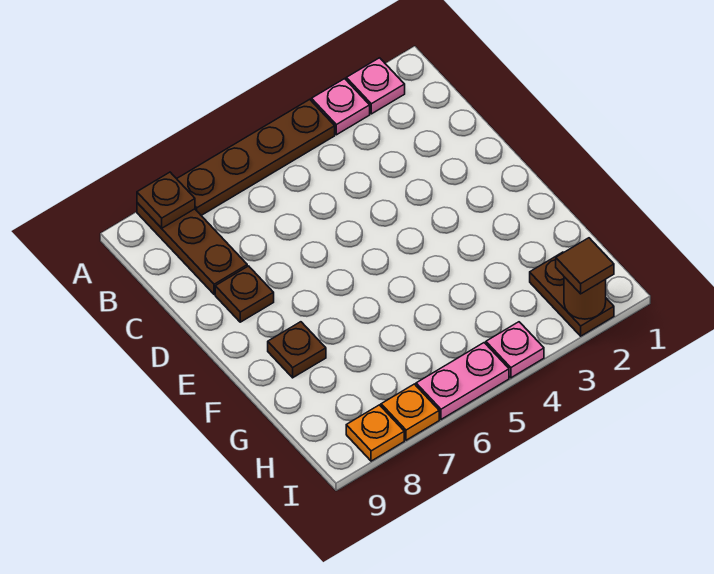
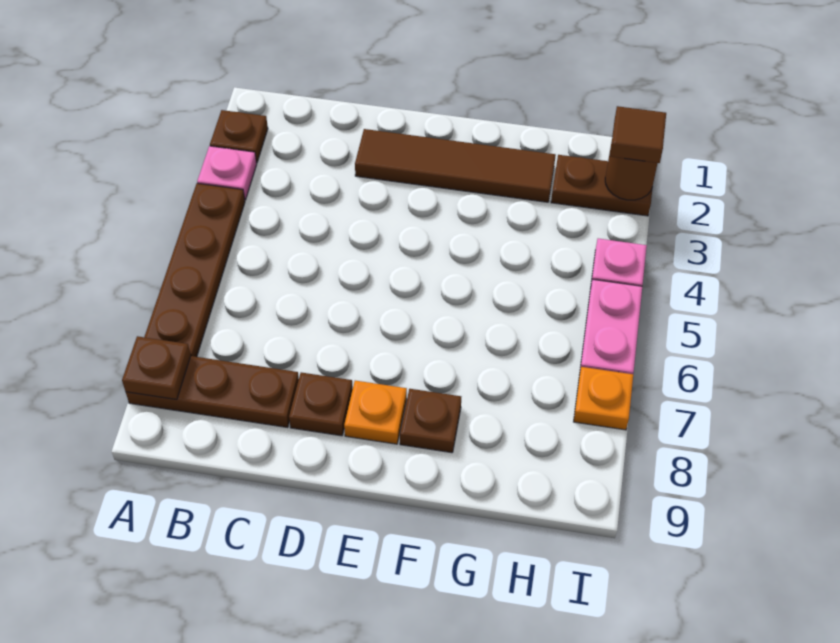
pink 1x1 plate [346,58,405,114] -> brown 1x1 plate [210,110,268,163]
none -> brown 1x4 tile [355,129,556,202]
orange 1x1 plate [346,405,404,461] -> orange 1x1 plate moved to [344,381,407,444]

